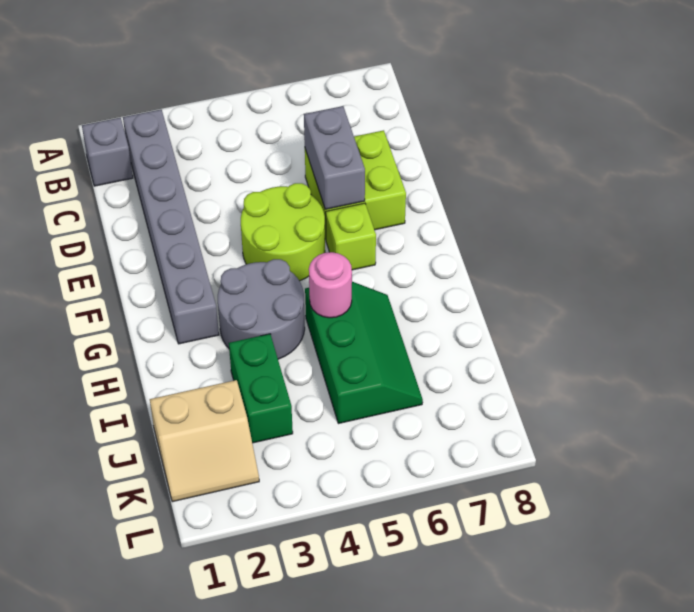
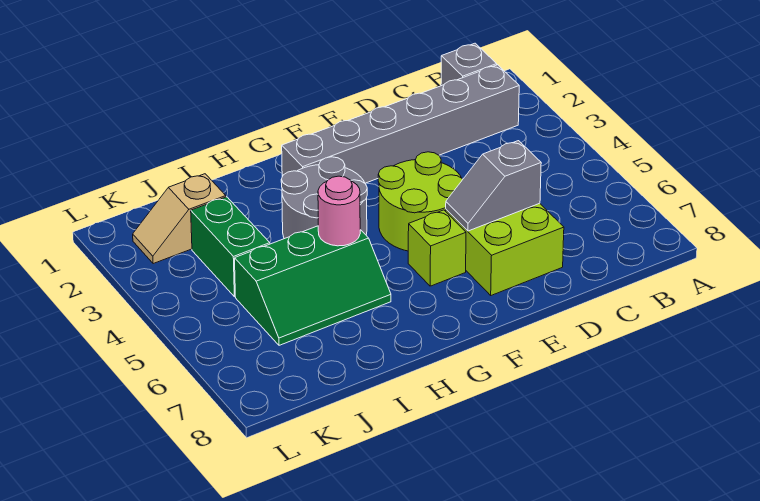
grey 1x2 brick [304,106,365,209] -> grey 1x2 slope [446,141,541,231]
green 1x2 brick [229,334,293,443] -> green 1x2 brick turned to [191,197,270,297]
tan 2x2 slope [150,380,259,502] -> tan 1x2 slope [133,174,226,264]

